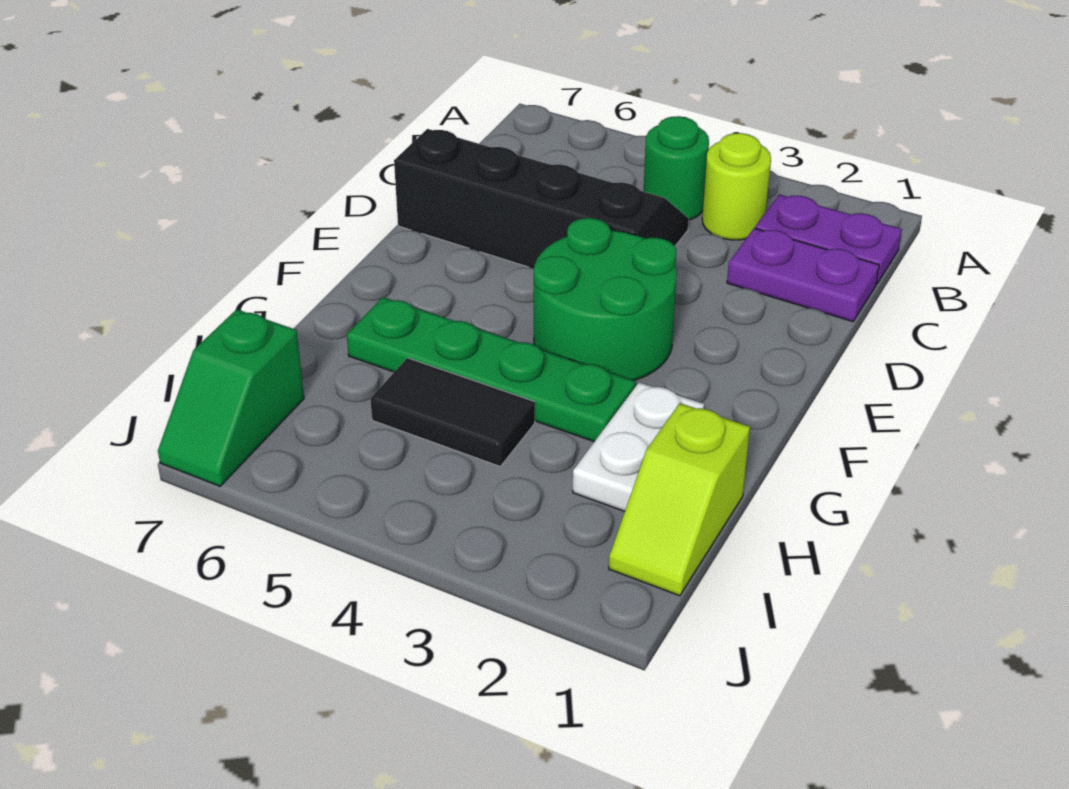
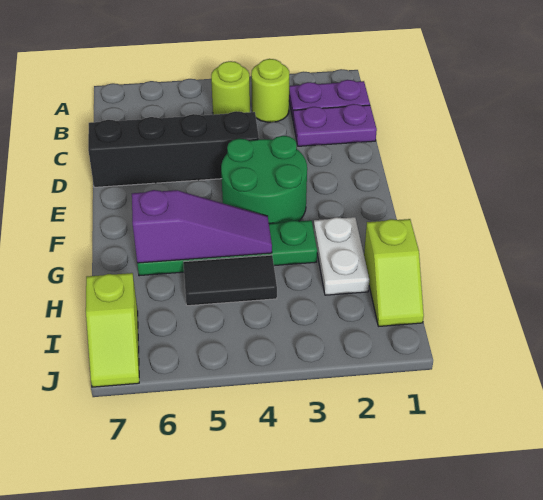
green 1x1 round brick [643,116,709,220] -> lime 1x1 round brick [211,61,250,115]
none -> purple 1x3 slope [132,190,272,263]
green 1x2 slope [158,309,304,486] -> lime 1x2 slope [86,273,139,387]

